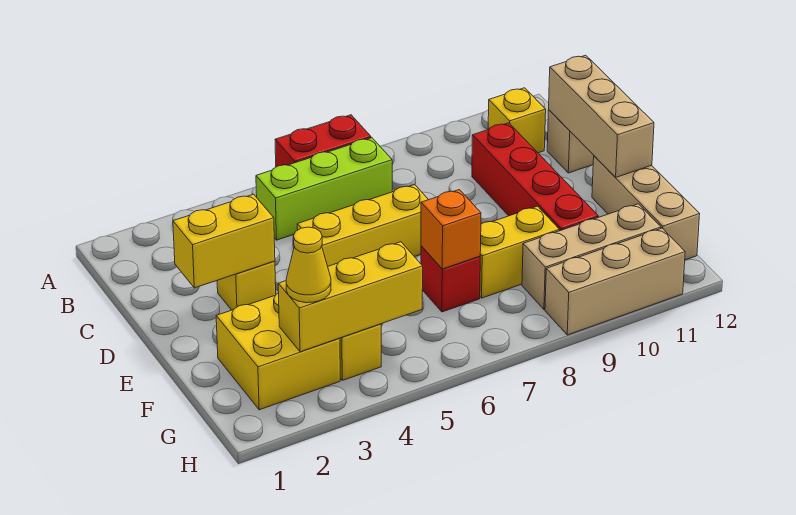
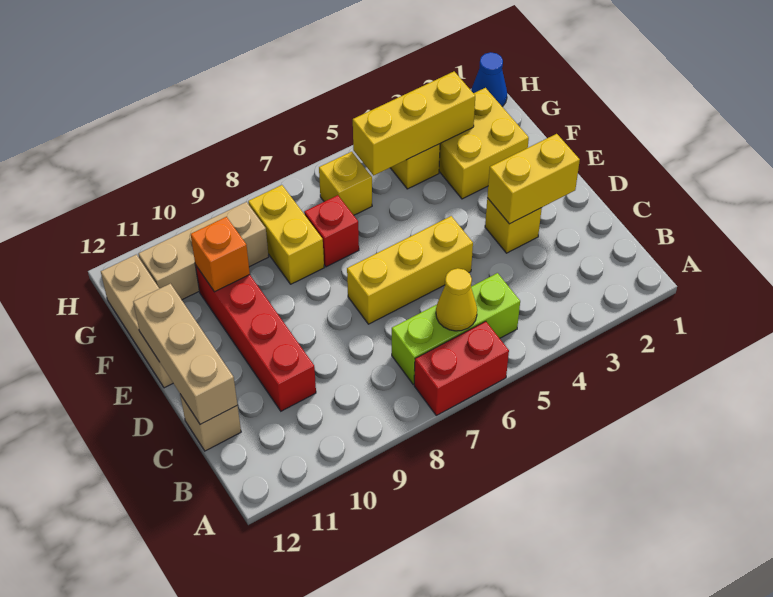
yellow 1x1 brick [488,88,546,153] -> yellow 1x1 brick moved to [319,152,372,215]
orange 1x1 brick [421,190,481,269] -> orange 1x1 brick moved to [191,217,250,292]
yellow 1x2 brick [480,206,559,298] -> yellow 1x2 brick turned to [248,185,324,284]
yellow 1x1 cone [286,227,331,303] -> yellow 1x1 cone moved to [436,268,477,331]
none -> blue 1x1 cone [471,52,507,106]
tan 1x3 brick [545,228,685,335] -> none

